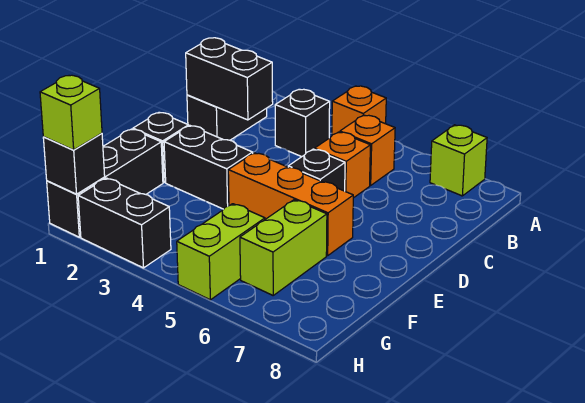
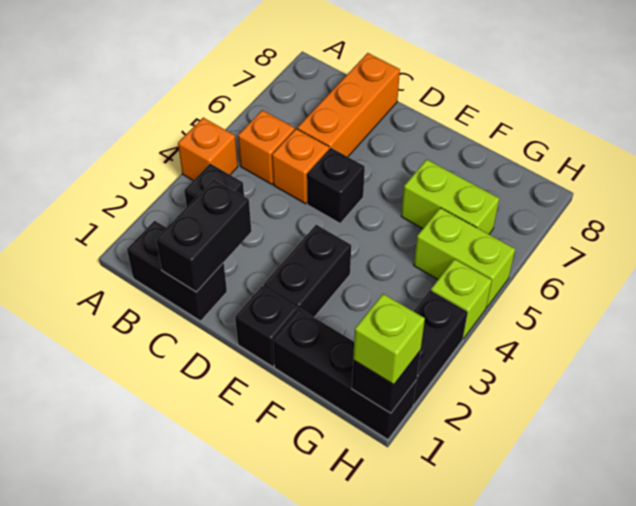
lime 1x1 brick [430,125,487,196] -> lime 1x1 brick moved to [431,259,492,339]
orange 1x3 brick [228,153,353,256] -> orange 1x3 brick moved to [297,53,400,157]

